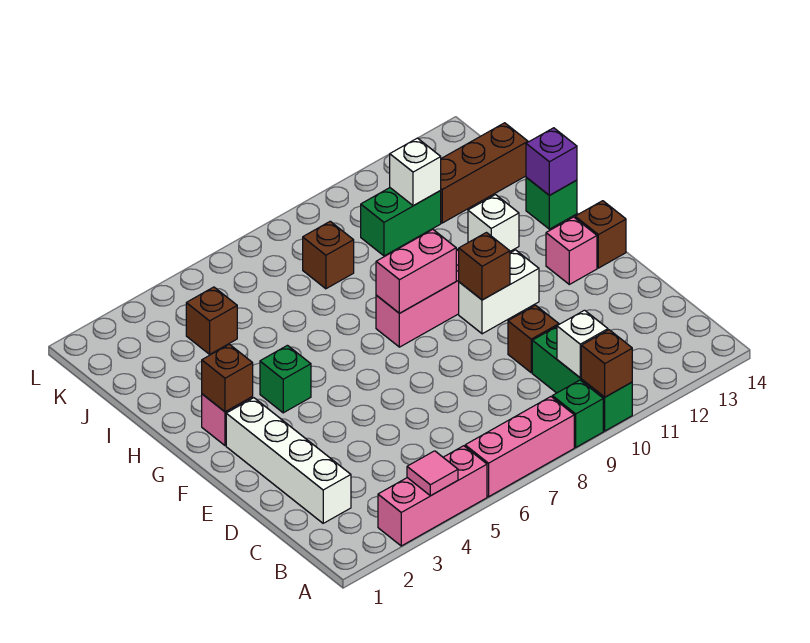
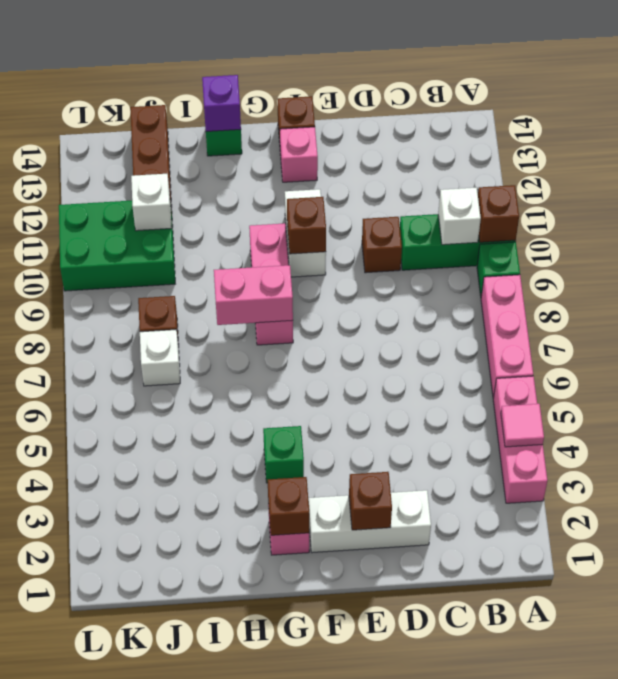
white 1x4 brick [226,398,351,523] -> white 1x3 brick [309,490,431,553]
pink 1x2 brick [376,230,456,313] -> pink 1x2 brick turned to [214,265,293,325]
white 1x1 brick [468,195,519,251] -> white 1x1 brick moved to [140,329,180,386]
brown 1x1 brick [186,287,237,354] -> brown 1x1 brick moved to [349,472,392,530]
green 1x2 brick [361,188,441,256] -> green 2x3 brick [59,201,175,291]

